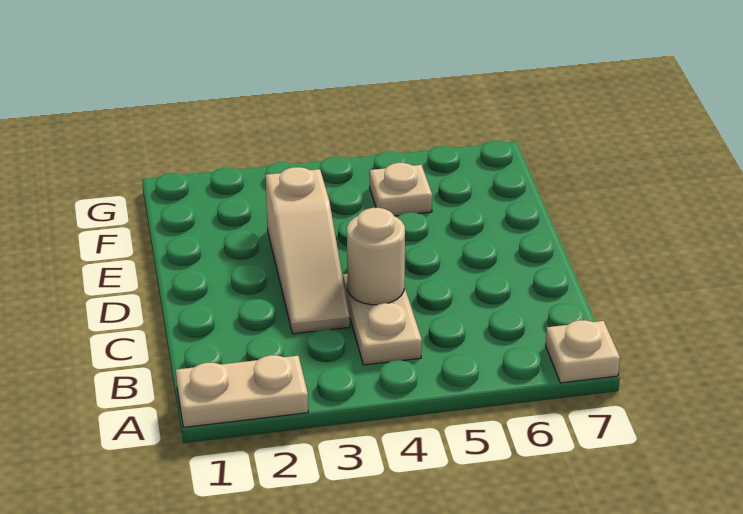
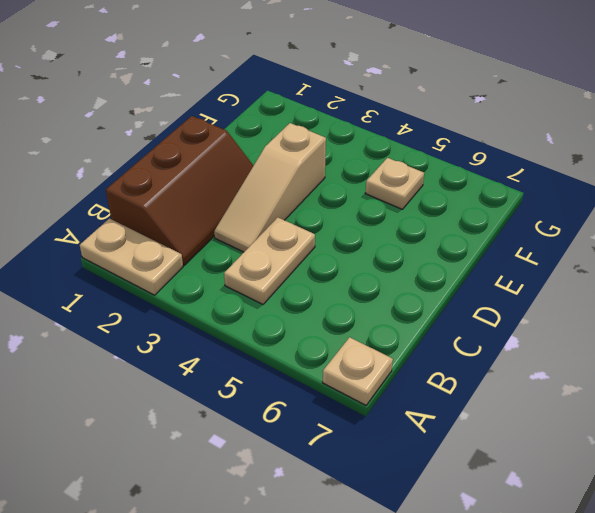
none -> brown 2x3 slope [106,116,253,265]
tan 1x1 round brick [347,208,405,305] -> none

